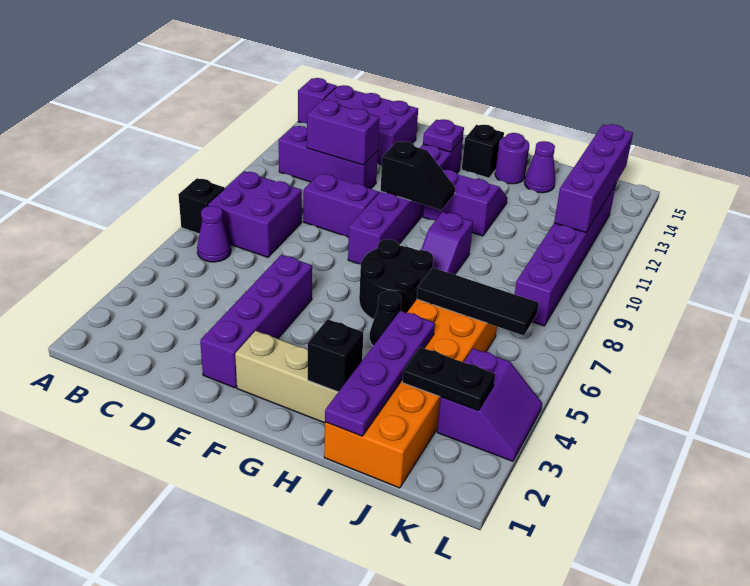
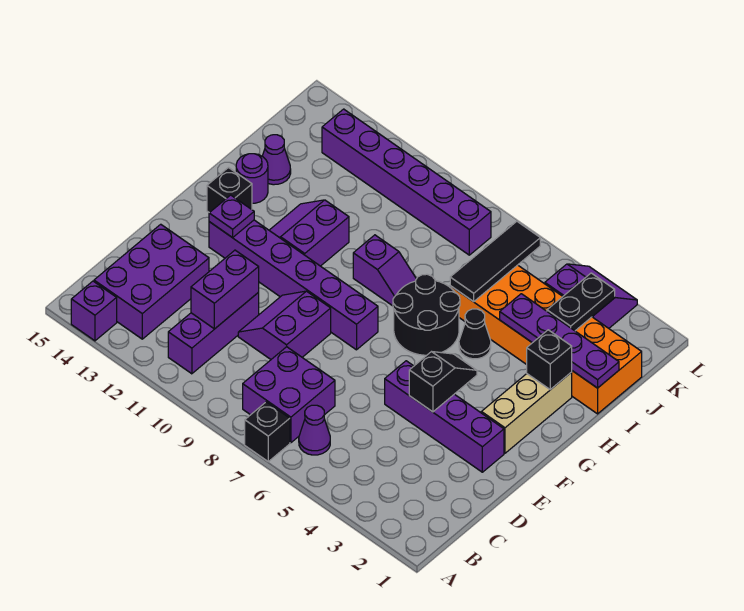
black 1x2 slope [381,141,455,210] -> black 1x2 slope moved to [409,352,477,412]
purple 1x4 brick [554,124,633,233] -> none

